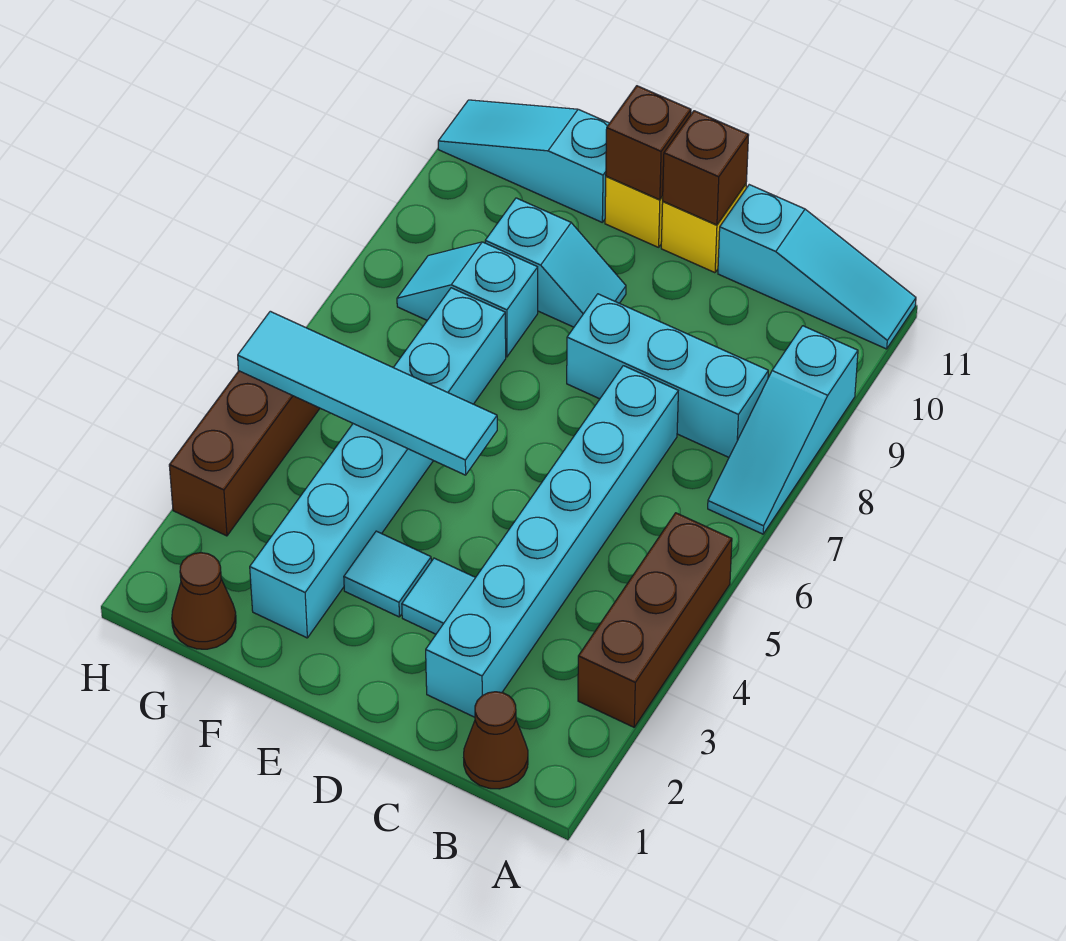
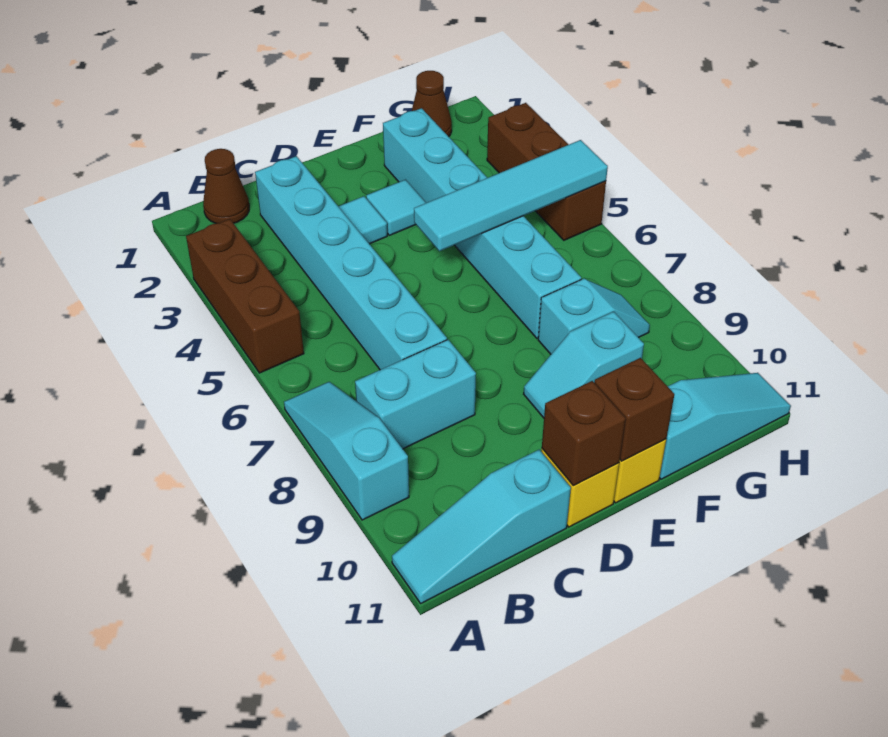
cyan 1x3 brick [567,294,768,457] -> cyan 1x2 brick [355,340,476,449]

